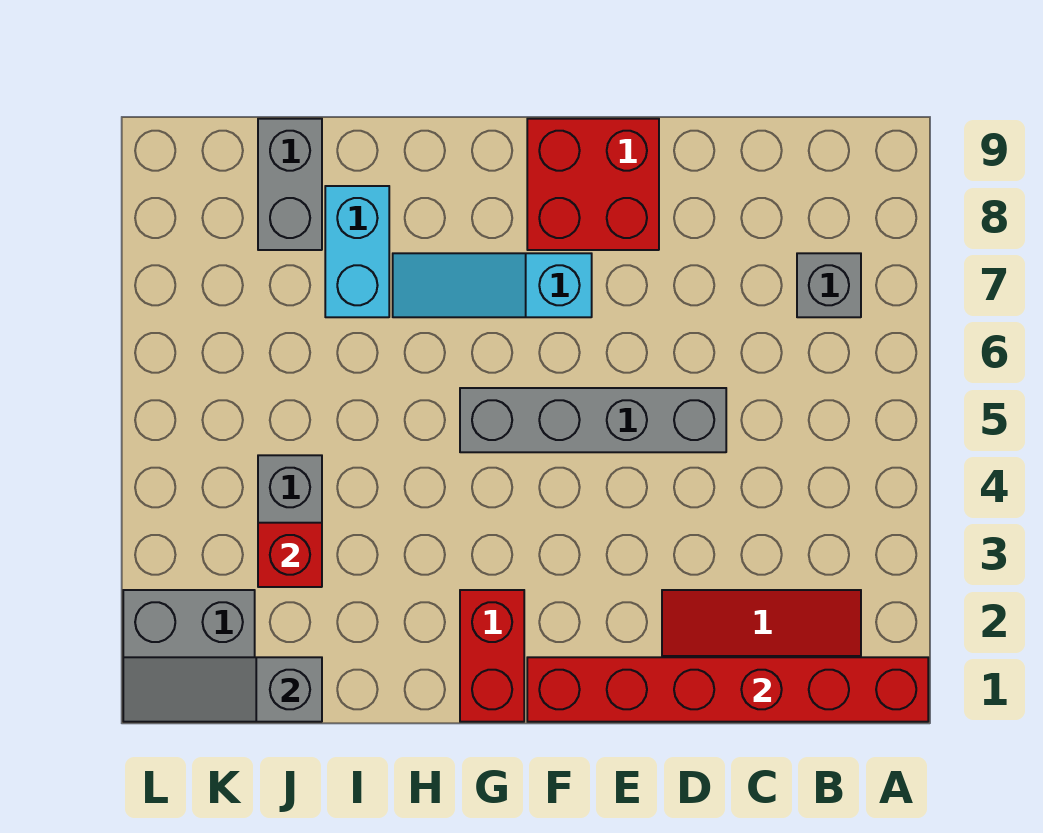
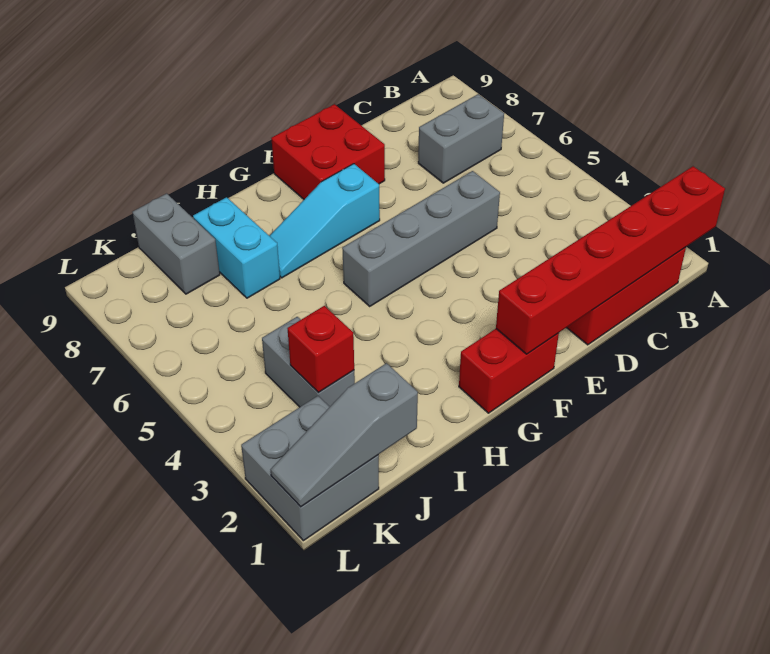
grey 1x1 brick [797,253,861,317] -> grey 1x2 brick [418,94,504,183]
red 1x2 brick [460,590,524,722] -> red 1x2 brick turned to [459,329,559,413]

